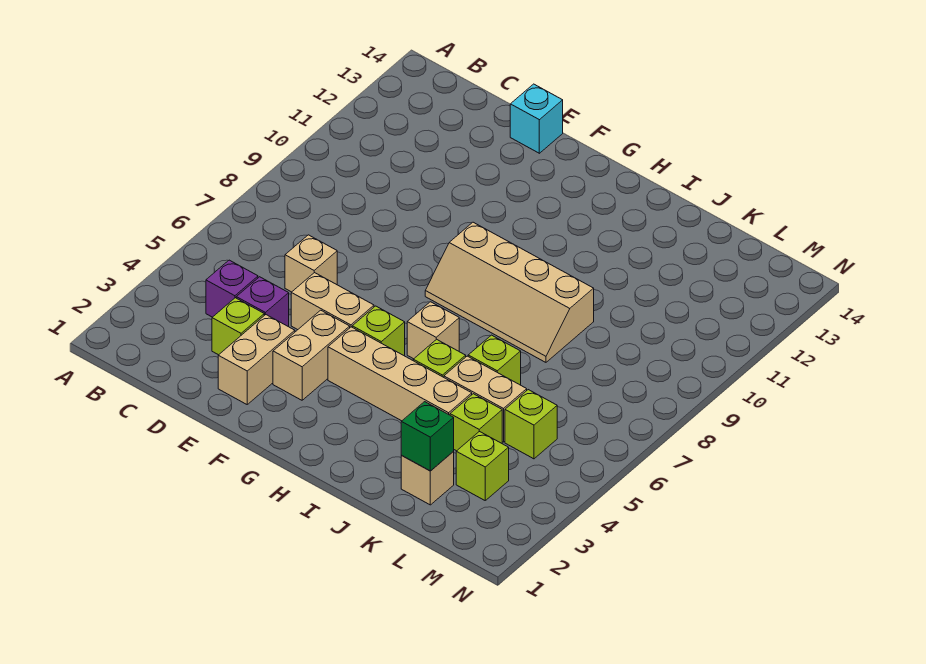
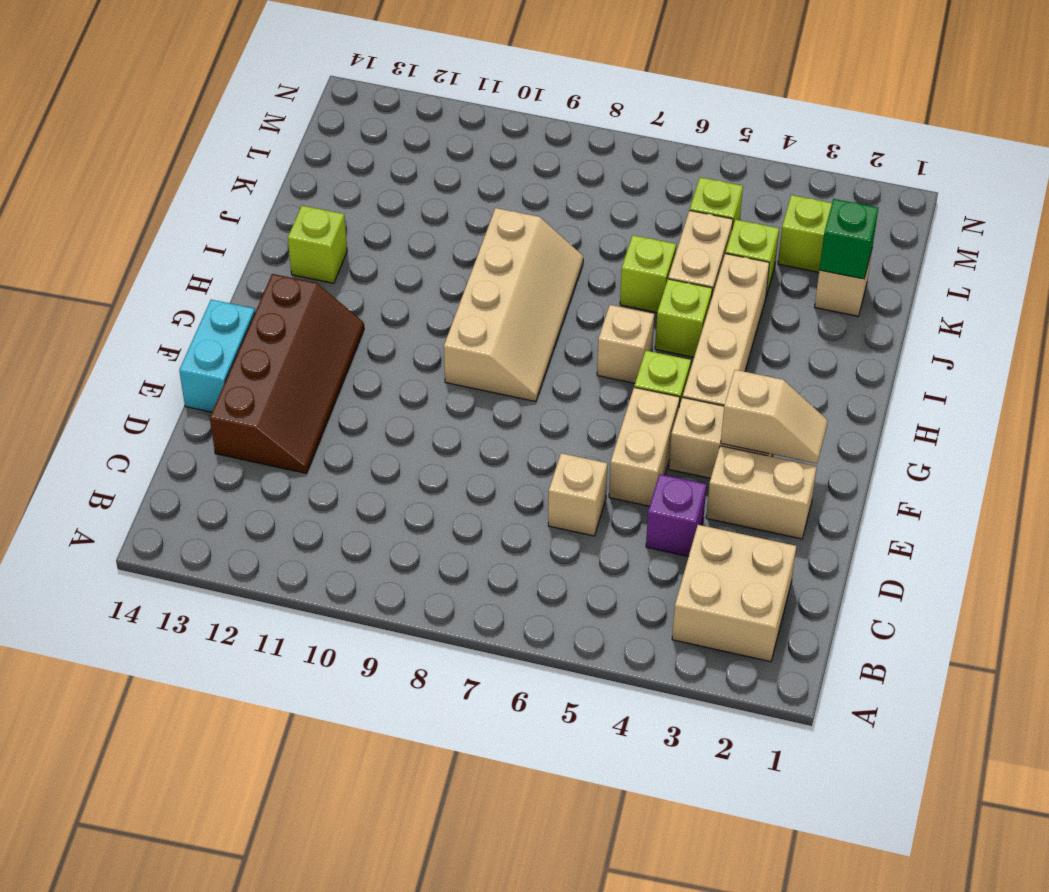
none -> tan 2x2 brick [672,525,796,662]
purple 1x1 brick [206,260,258,317] -> none
lime 1x1 brick [212,298,264,355] -> lime 1x1 brick moved to [288,206,347,283]
none -> brown 2x4 slope [210,274,364,473]
cyan 1x1 brick [510,84,563,153] -> cyan 1x2 brick [179,300,255,412]
none -> tan 1x2 slope [721,370,828,464]

